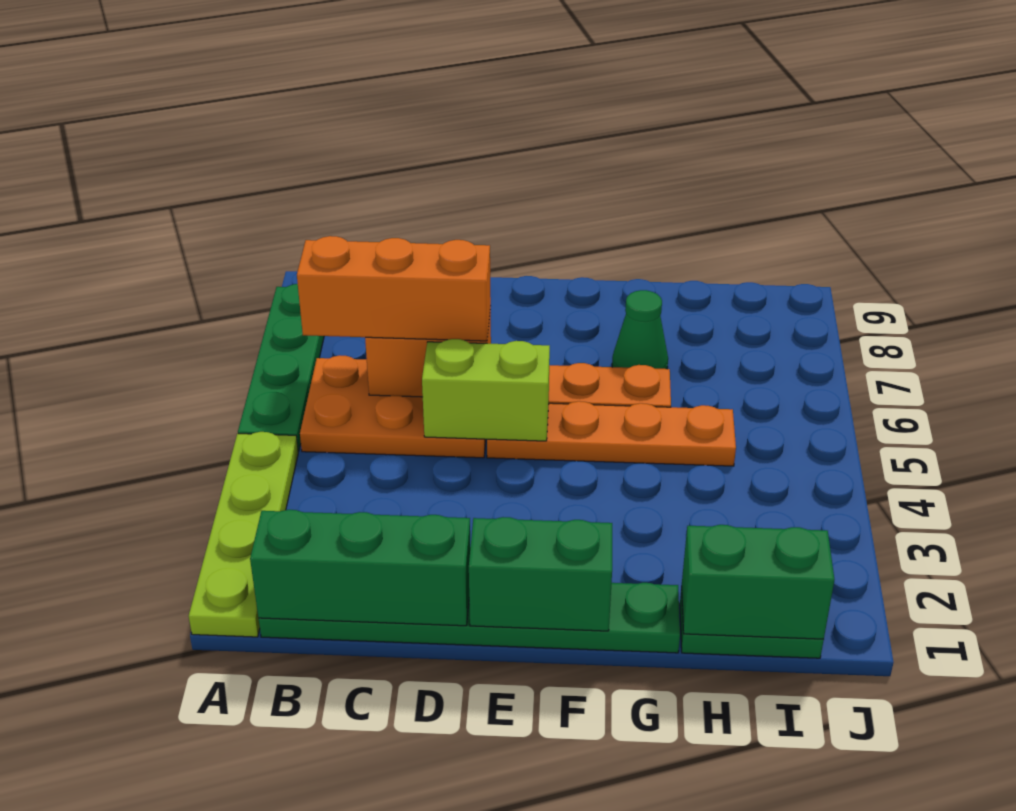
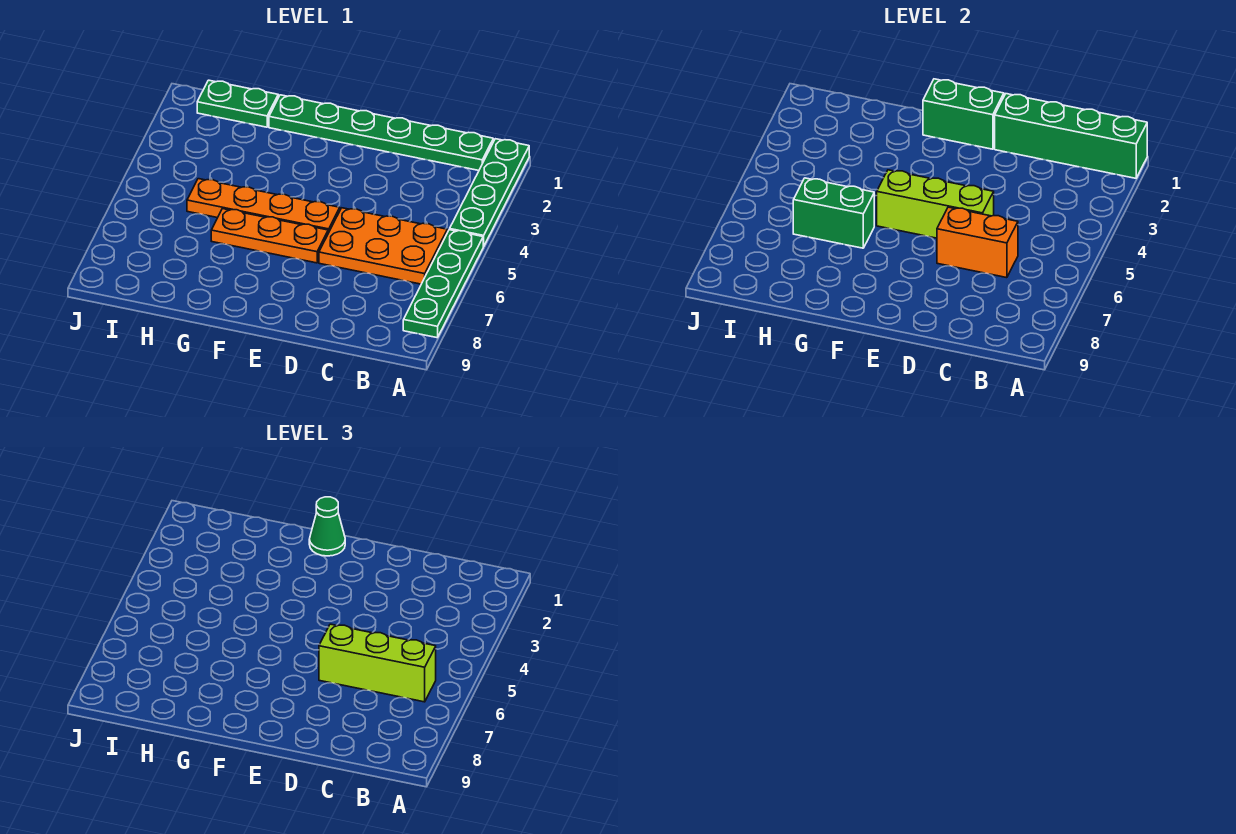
lime 1x4 plate [189,432,298,637] -> green 1x4 plate [450,139,529,246]
green 1x3 brick [250,510,471,626] -> green 1x4 brick [995,94,1147,178]
orange 1x3 brick [297,236,491,341] -> lime 1x3 brick [319,624,436,702]
lime 1x2 brick [422,339,550,441] -> lime 1x3 brick [877,170,994,238]
green 1x1 cone [612,290,668,369] -> green 1x1 cone moved to [309,497,345,556]
green 1x2 brick [682,525,834,639] -> green 1x2 brick moved to [793,178,874,248]

